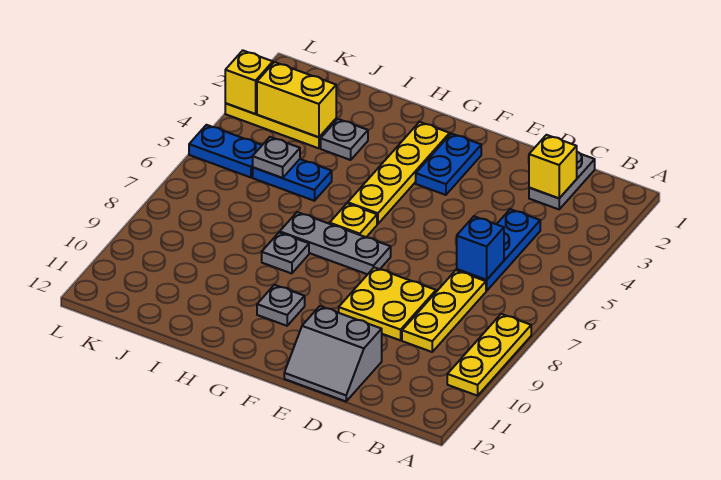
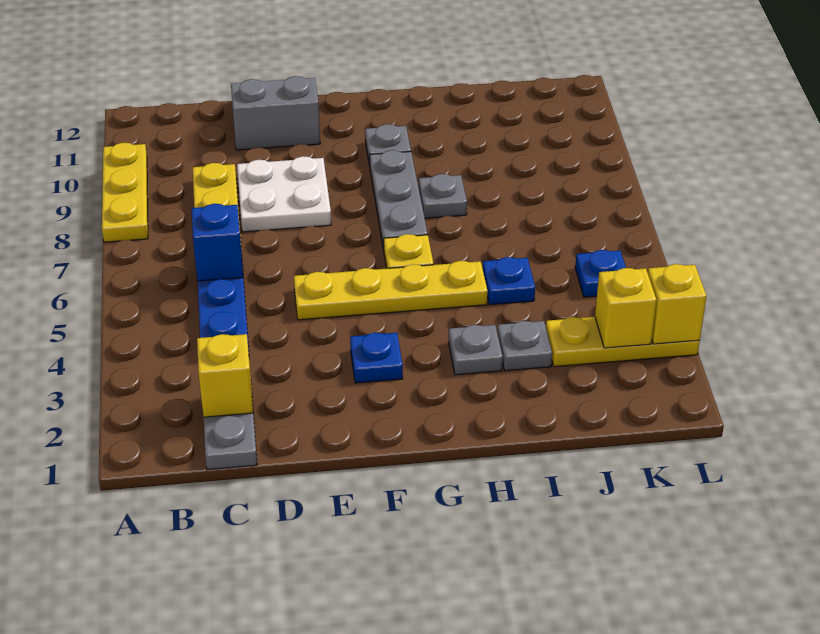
yellow 2x2 plate [339,267,436,340] -> white 2x2 plate [237,156,331,232]
blue 1x2 plate [416,134,481,195] -> blue 1x1 plate [350,333,403,383]
grey 1x3 plate [280,212,391,274] -> grey 1x3 plate turned to [370,150,428,249]
yellow 1x4 plate [348,122,450,224] -> yellow 1x4 plate turned to [294,261,488,320]
blue 1x2 plate [253,159,332,201] -> blue 1x1 plate [483,257,535,305]
yellow 1x2 brick [257,62,336,137] -> yellow 1x1 brick [595,268,656,348]
grey 1x1 plate [253,137,300,178] -> grey 1x1 plate moved to [448,325,503,375]
blue 1x2 plate [189,125,262,177] -> blue 1x1 plate [575,250,626,297]

